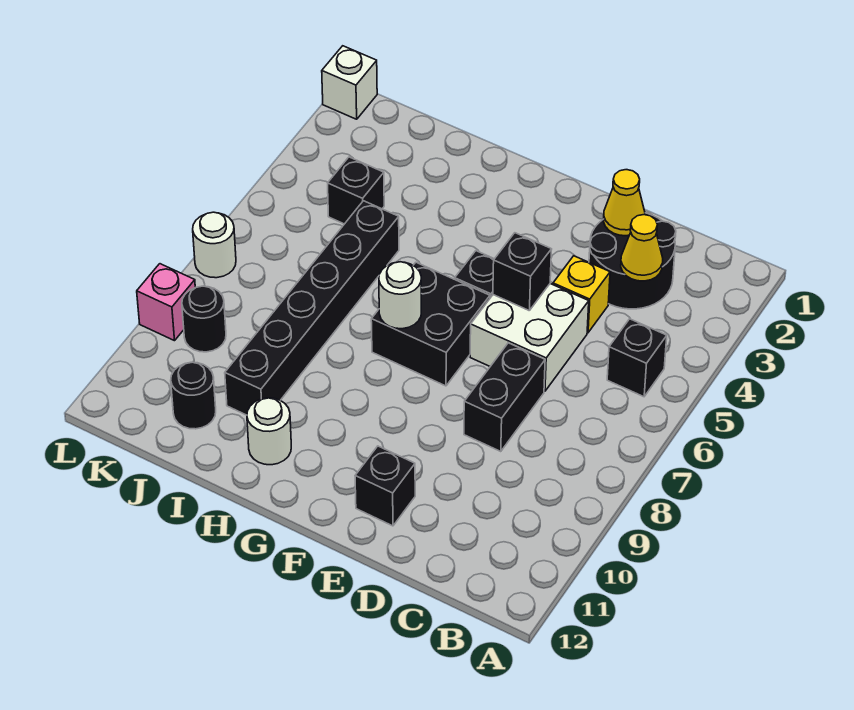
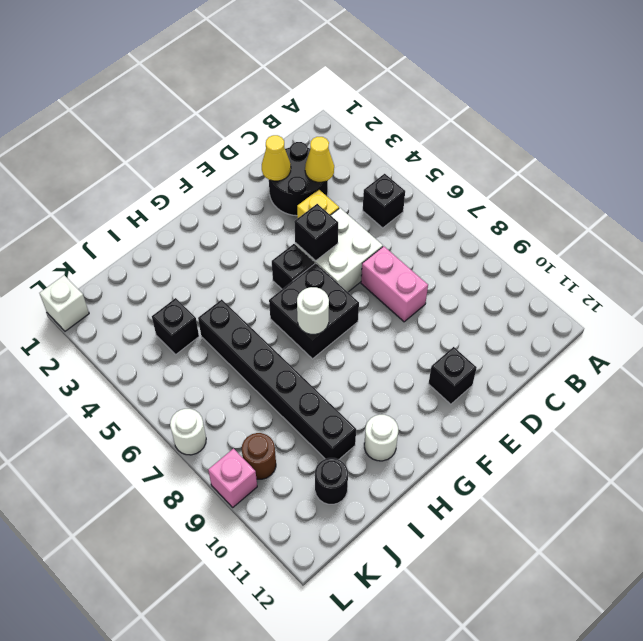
black 1x2 brick [464,343,545,452] -> pink 1x2 brick [361,246,428,322]
black 1x1 round brick [182,286,226,352] -> brown 1x1 round brick [242,433,276,479]

